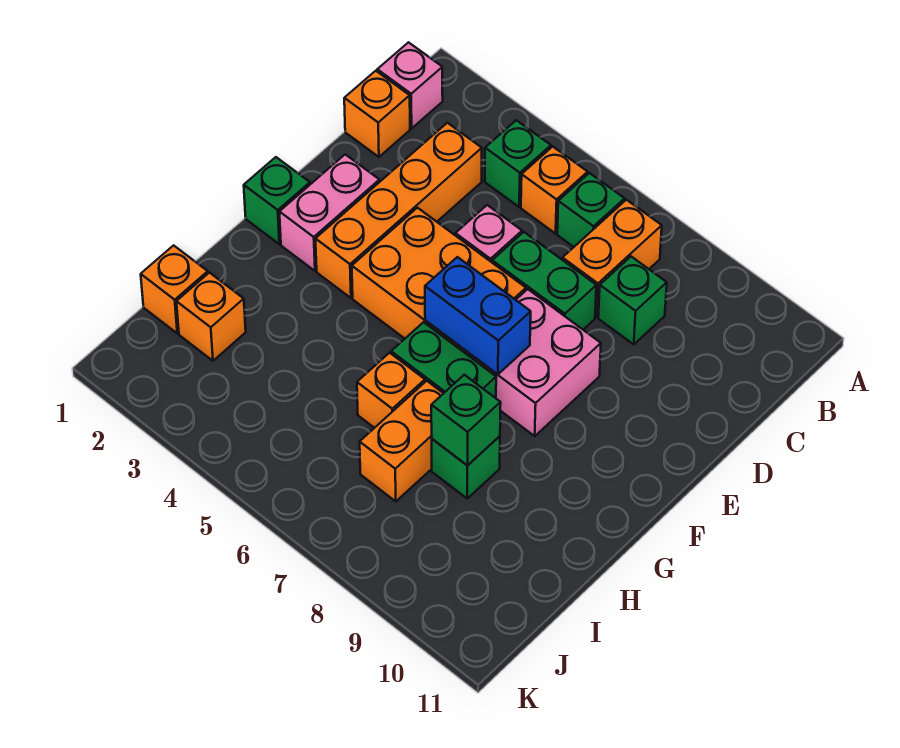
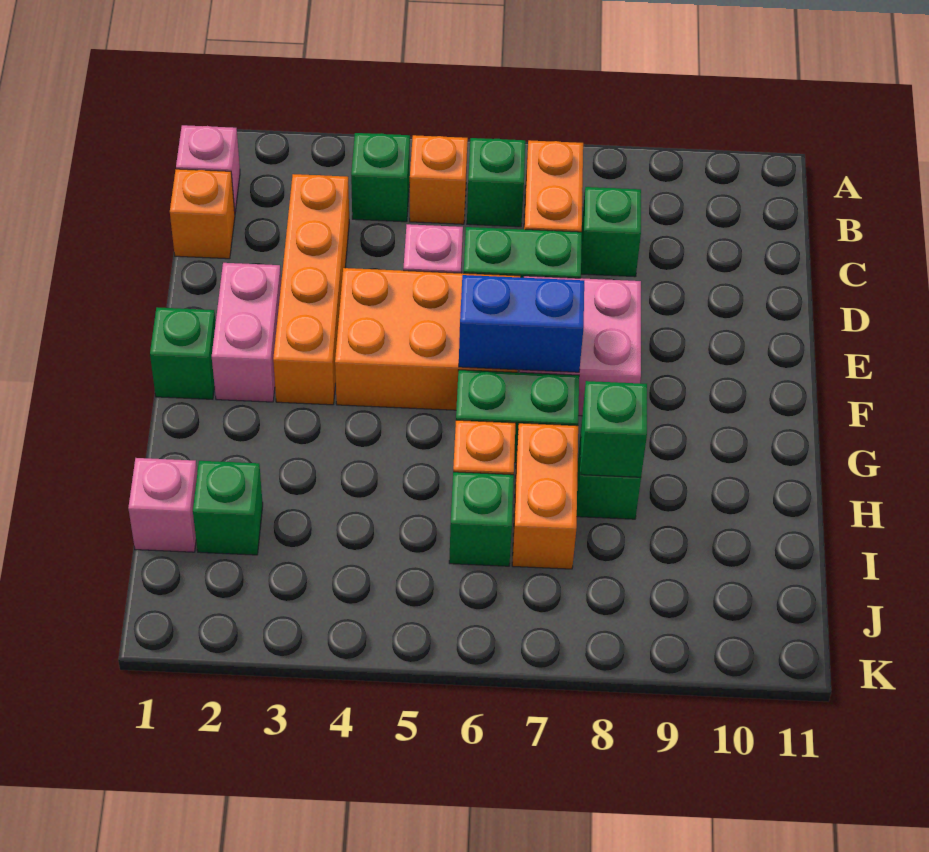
orange 1x1 brick [141,245,208,333] -> pink 1x1 brick [128,458,197,552]
orange 1x1 brick [176,273,246,361] -> green 1x1 brick [193,461,263,555]
none -> green 1x1 brick [449,472,514,566]

